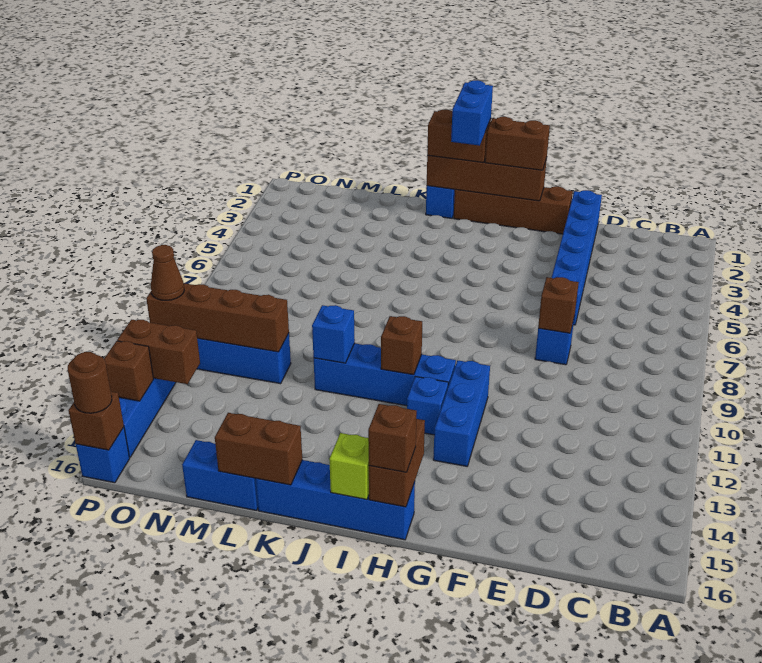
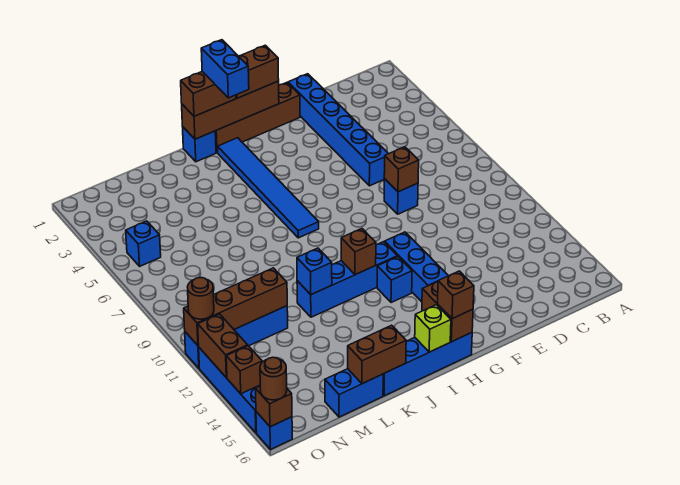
none -> blue 1x6 tile [218,138,319,238]
none -> blue 1x1 brick [126,221,161,266]
brown 1x2 brick [117,320,200,384] -> brown 1x2 brick turned to [198,314,248,378]
brown 1x1 cone [151,245,184,300] -> brown 1x1 round brick [188,277,214,319]

